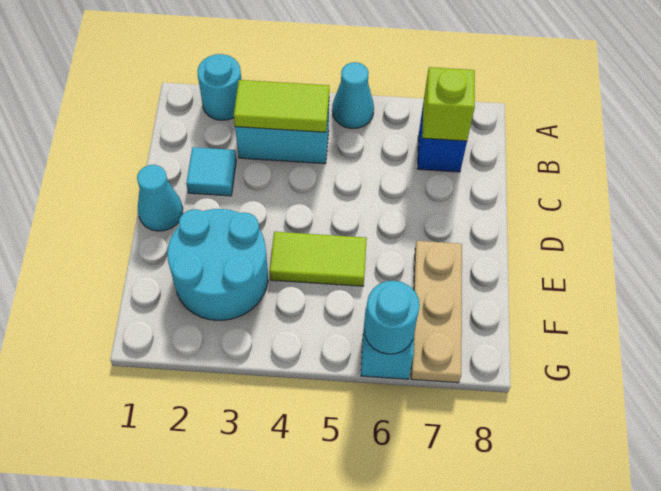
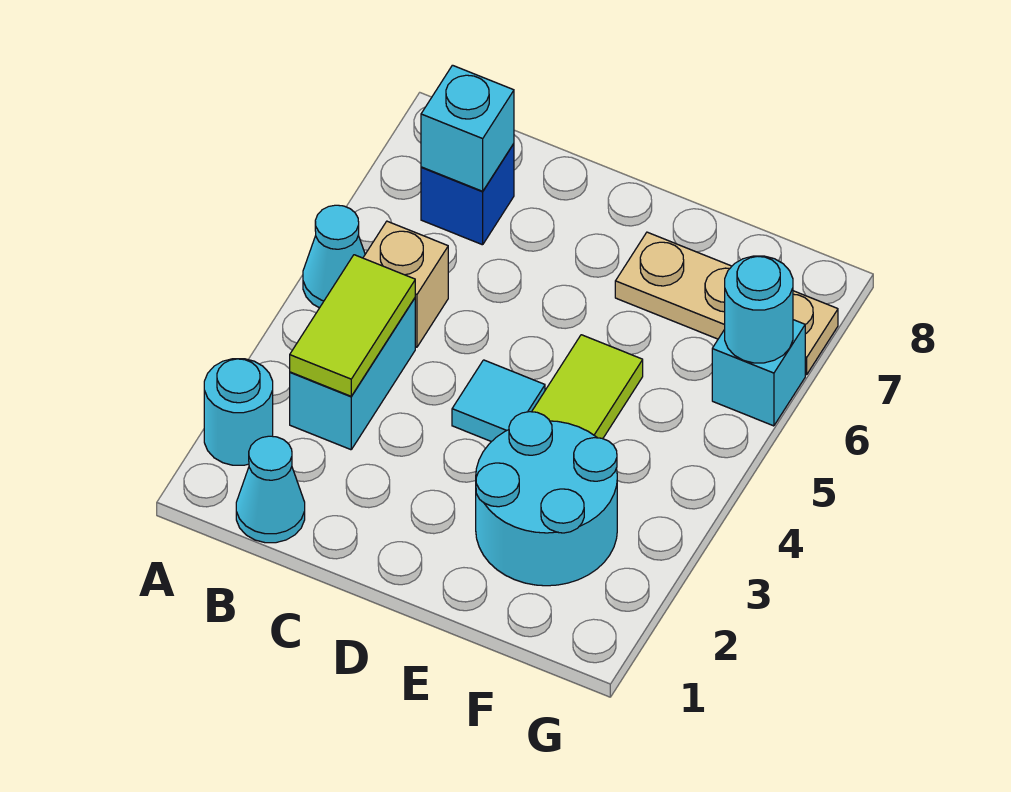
none -> tan 1x1 brick [363,221,448,347]
lime 1x1 brick [422,67,475,141] -> cyan 1x1 brick [421,65,514,191]
cyan 1x1 tile [186,147,236,196] -> cyan 1x1 tile moved to [452,360,545,442]
cyan 1x1 cone [137,165,183,231] -> cyan 1x1 cone moved to [236,436,305,543]

